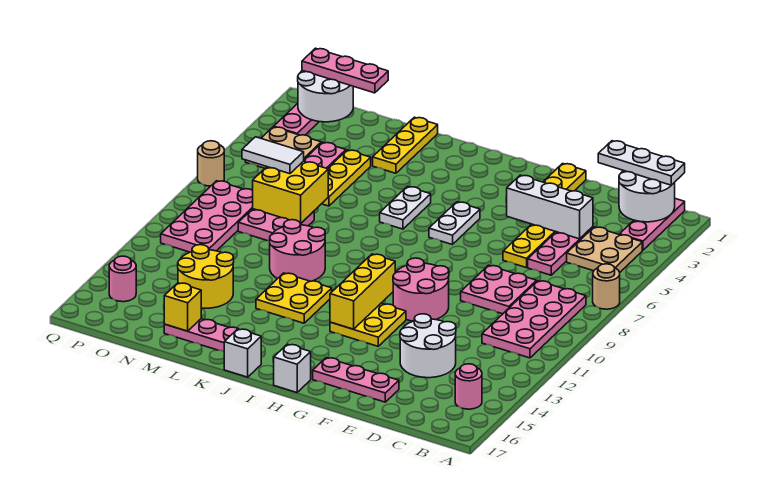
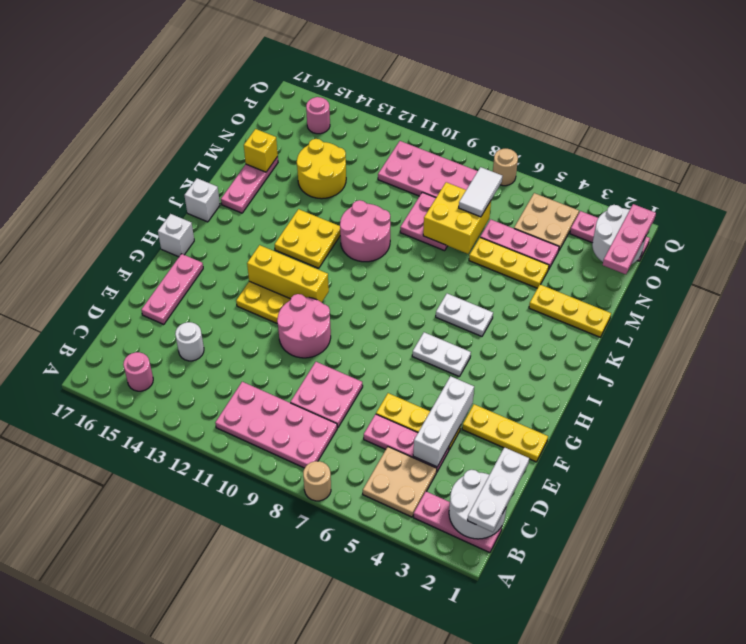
white 2x2 round brick [400,314,456,378] -> white 1x1 round brick [175,322,204,361]

